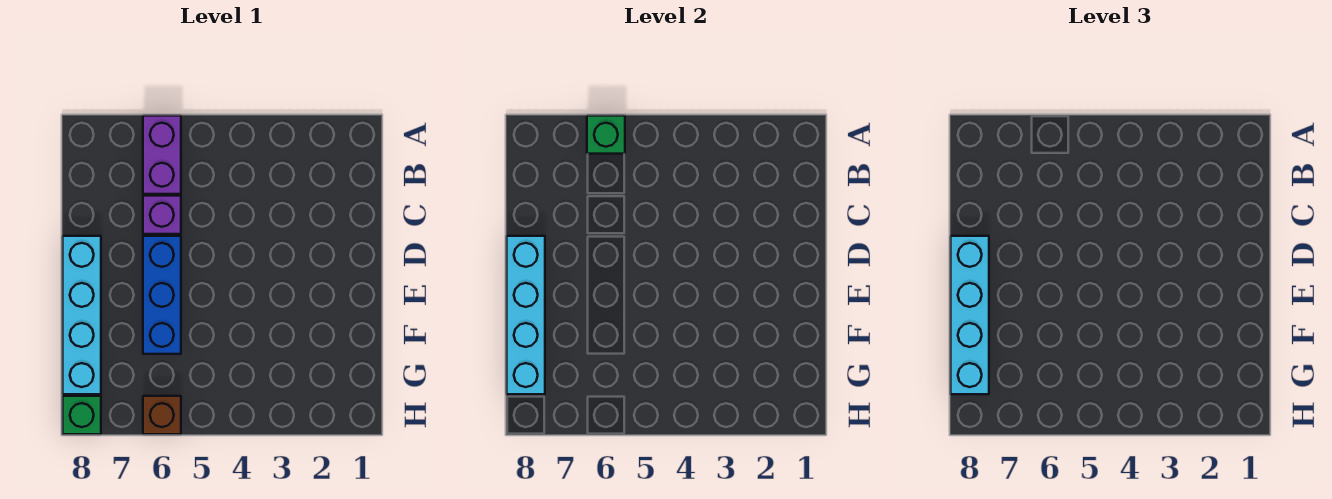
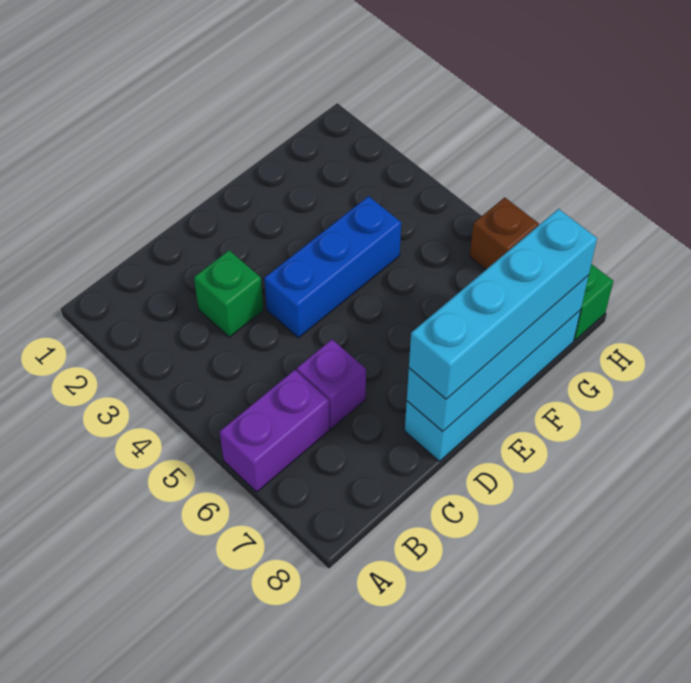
green 1x1 brick [587,116,625,154] -> green 1x1 brick moved to [194,250,263,337]
blue 1x3 brick [143,236,181,354] -> blue 1x3 brick moved to [264,196,401,338]

